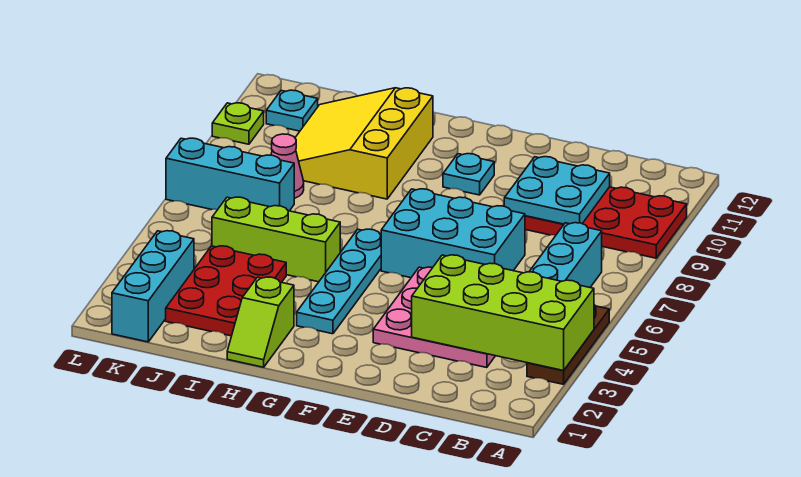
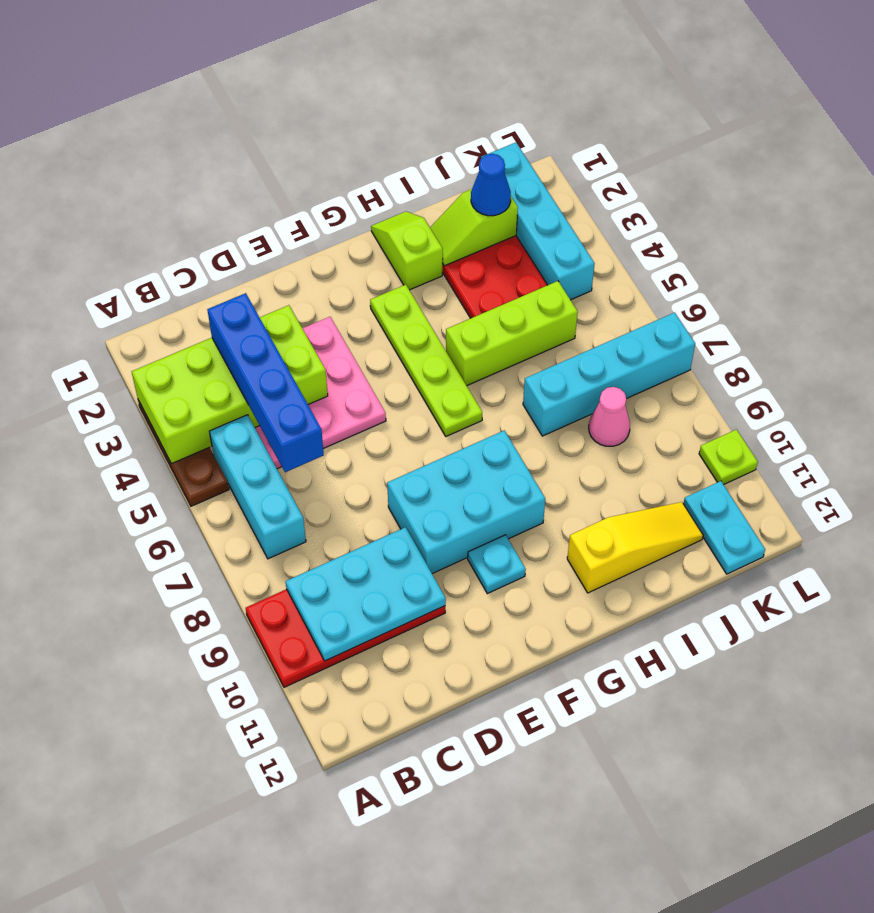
none -> blue 1x4 brick [207,293,324,472]
cyan 2x2 plate [504,157,610,224] -> cyan 2x3 plate [286,527,446,661]
cyan 2x3 brick [381,189,525,278] -> cyan 2x3 brick moved to [387,430,545,574]
cyan 1x4 plate [297,229,381,334] -> lime 1x4 plate [370,285,482,436]
yellow 3x3 slope [295,88,433,199] -> yellow 1x3 slope [567,502,703,593]
none -> lime 1x2 slope [430,189,518,266]
none -> blue 1x1 cone [471,154,511,216]
cyan 1x3 brick [166,138,294,211] -> cyan 1x4 brick [523,313,695,436]
cyan 1x3 brick [112,231,194,342] -> cyan 1x4 brick [481,143,595,300]
cyan 1x1 plate [266,90,318,131] -> cyan 1x2 plate [683,481,765,574]

